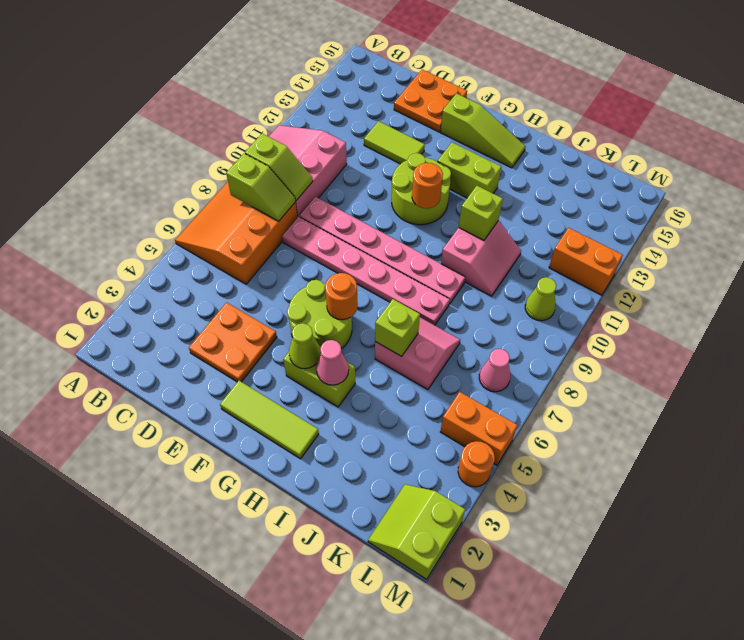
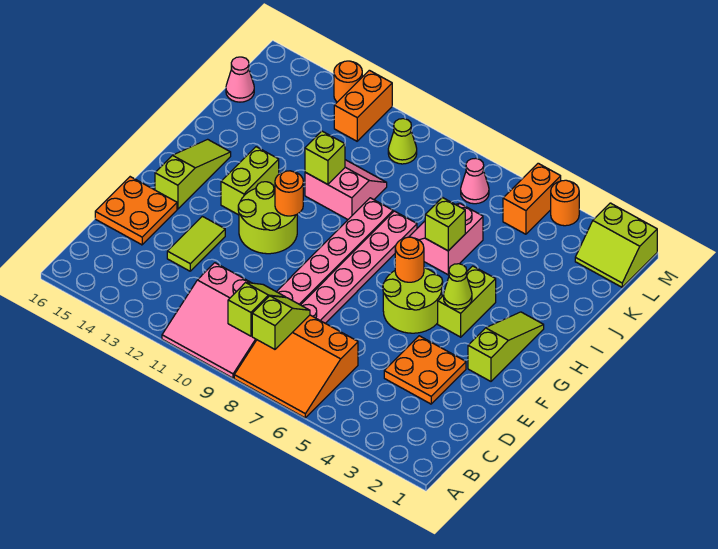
lime 1x3 tile [220,381,319,459] -> lime 1x3 slope [468,312,544,381]
pink 1x1 cone [316,340,349,385] -> pink 1x1 cone moved to [226,57,254,102]
none -> orange 1x1 round brick [334,61,362,102]

